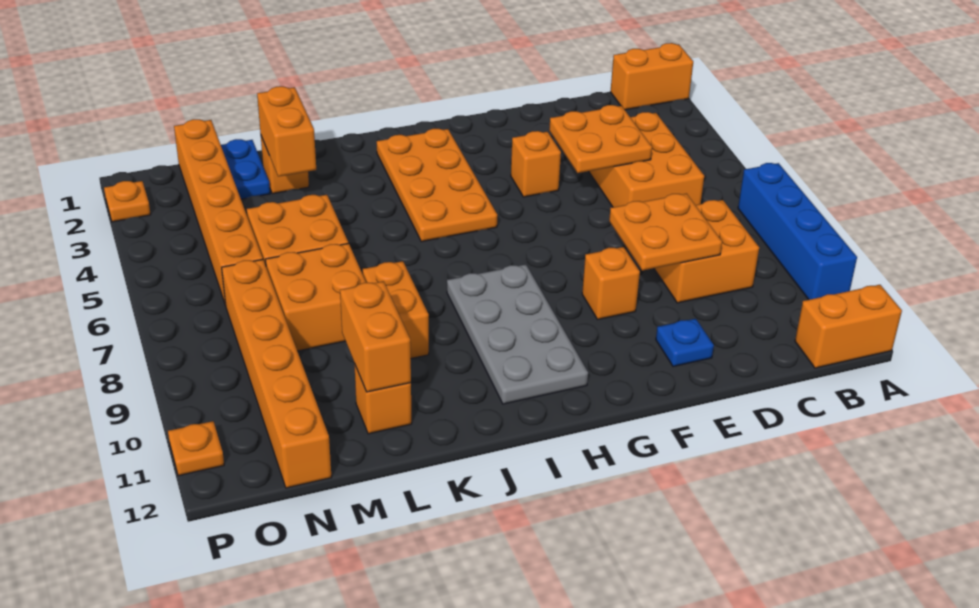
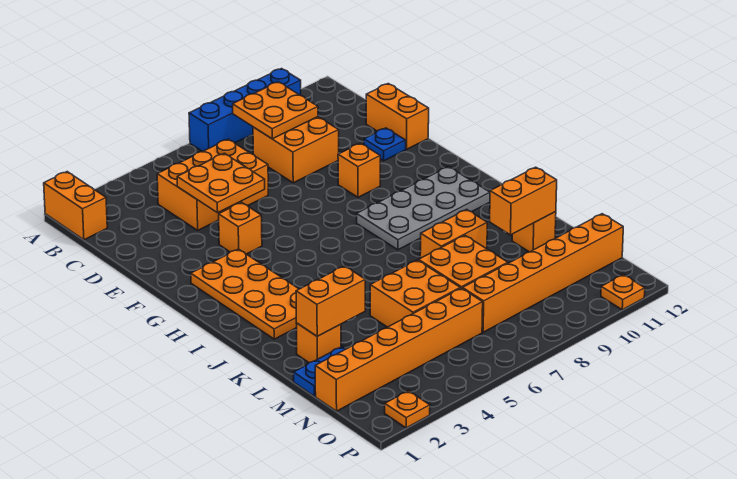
orange 1x2 brick [795,285,902,368] -> orange 1x2 brick moved to [366,84,429,149]
orange 2x2 plate [609,194,722,271] -> orange 2x2 plate moved to [233,82,318,139]
orange 2x4 plate [377,129,497,242] -> orange 2x4 plate turned to [191,249,299,339]

